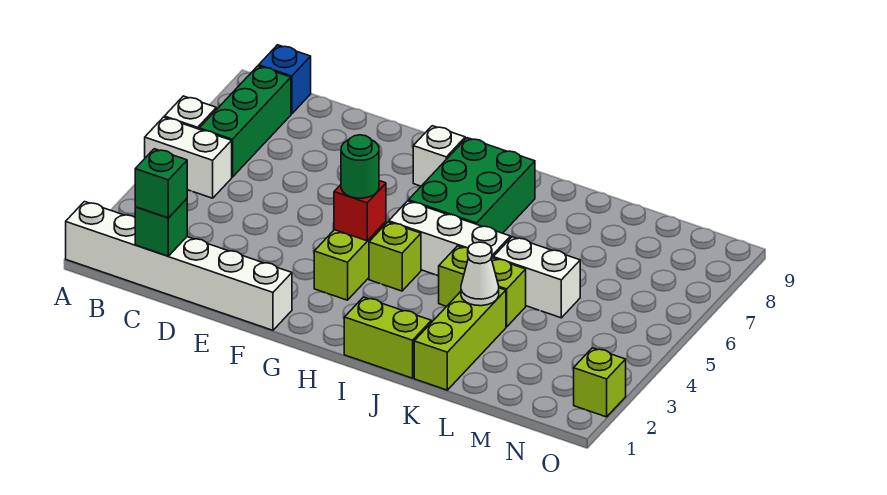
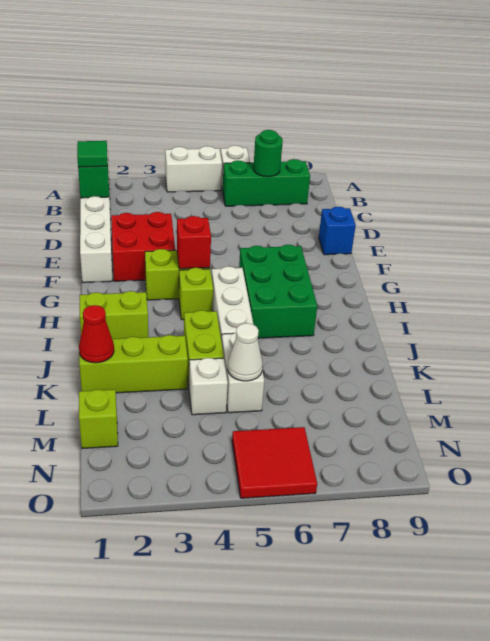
white 1x2 brick [145,117,232,198] -> white 1x2 brick turned to [165,146,222,192]
blue 1x1 brick [259,45,311,114] -> blue 1x1 brick moved to [319,207,356,255]
green 1x1 brick [135,149,187,218] -> green 1x1 tile [77,141,108,167]
none -> red 2x2 brick [111,212,175,281]
green 1x1 round brick [341,135,379,198] -> green 1x1 round brick moved to [253,130,283,177]
white 1x1 brick [413,126,465,186] -> white 1x1 brick moved to [189,358,228,415]
green 2x3 brick [409,138,535,233] -> green 2x3 brick turned to [239,245,317,338]
lime 1x2 brick [344,297,431,378] -> lime 1x2 brick turned to [80,291,148,339]
none -> red 1x1 cone [79,305,114,363]
white 1x1 cone [461,242,499,306] -> white 1x1 cone moved to [228,323,262,381]
none -> red 2x2 tile [232,427,317,498]
lime 1x1 brick [574,348,626,417] -> lime 1x1 brick moved to [79,389,118,448]

